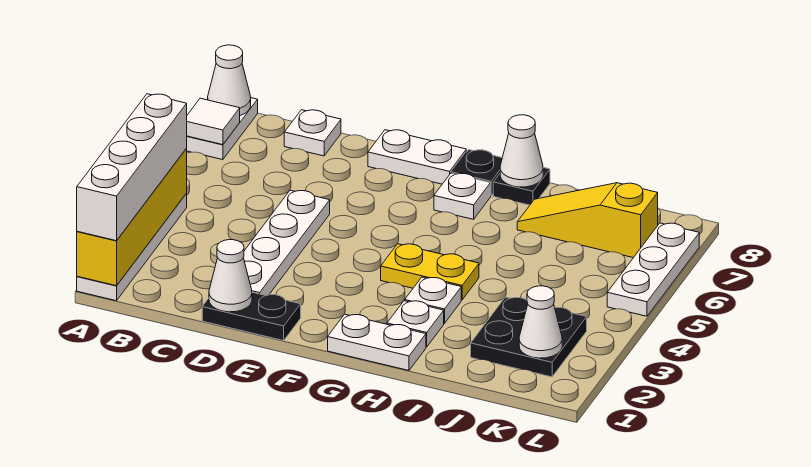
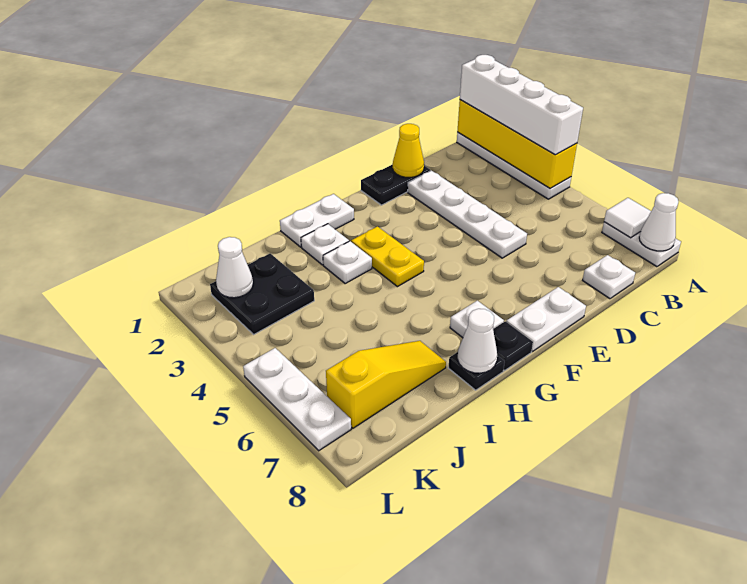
white 1x1 cone [209,240,252,312] -> yellow 1x1 cone [393,124,424,178]
yellow 1x2 plate [381,244,479,300] -> yellow 1x2 plate turned to [351,227,424,287]

